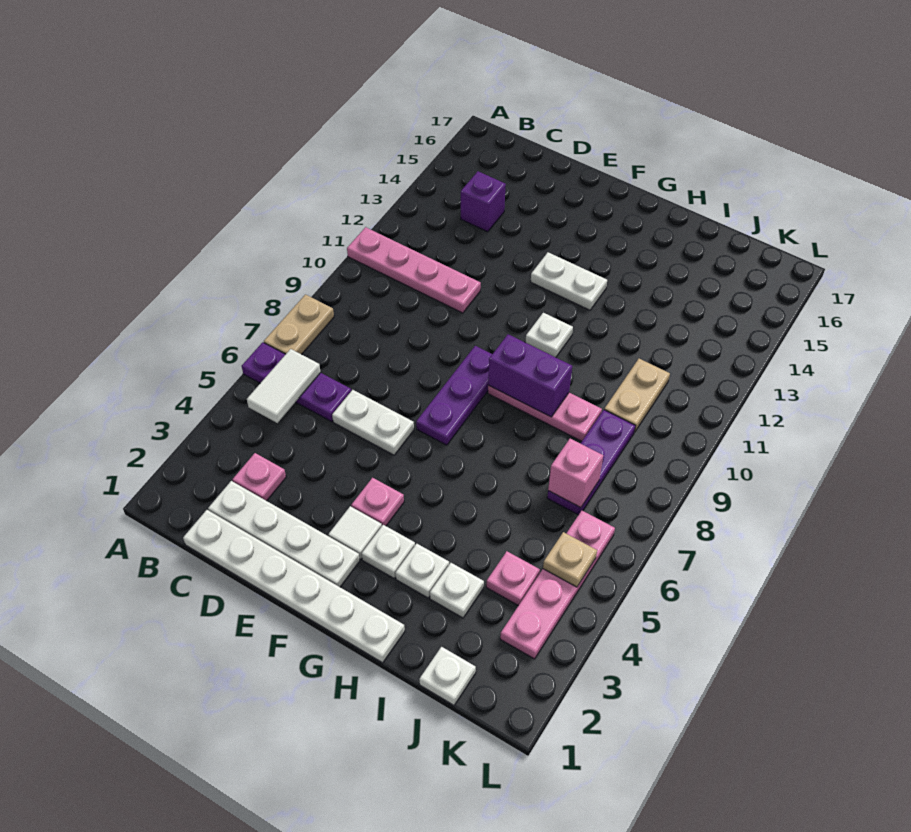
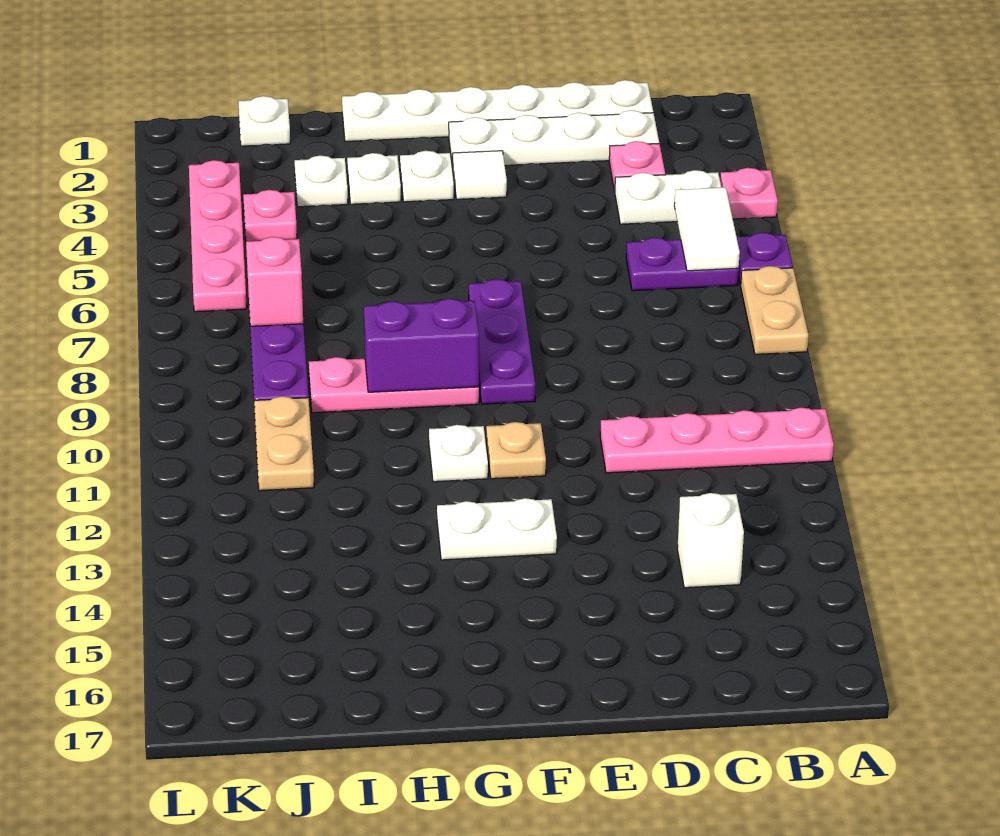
purple 1x1 brick [461,171,506,232] -> white 1x1 brick [677,493,744,588]
white 1x2 plate [332,390,414,455] -> white 1x2 plate moved to [615,170,721,224]
pink 1x1 plate [351,478,404,526] -> pink 1x1 plate moved to [720,168,778,219]
tan 1x1 plate [543,532,597,587] -> tan 1x1 plate moved to [486,422,546,479]

